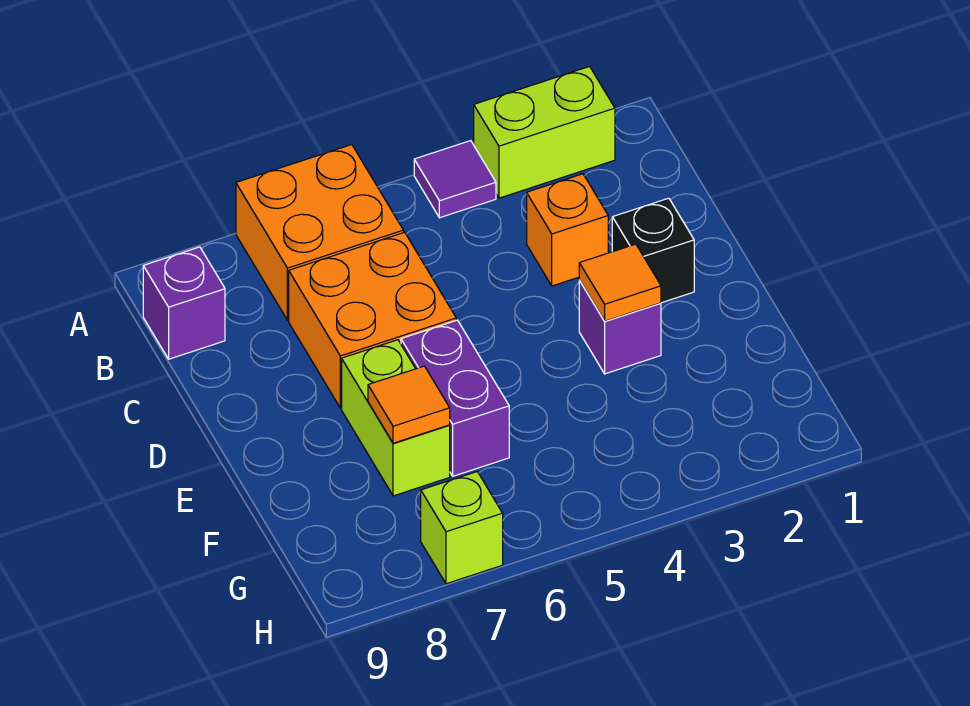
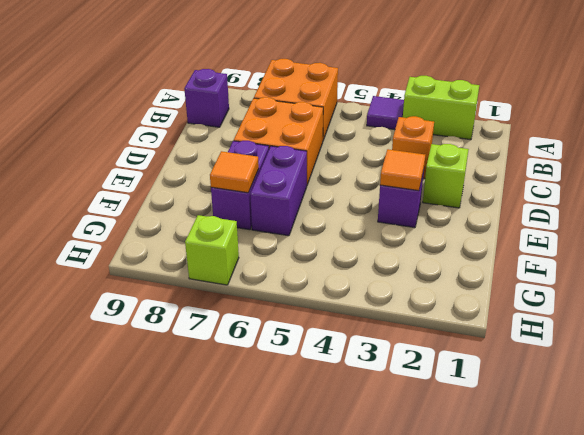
black 1x1 brick [612,198,694,303] -> lime 1x1 brick [423,144,469,208]
lime 1x2 brick [342,340,450,496] -> purple 1x2 brick [211,141,269,230]

